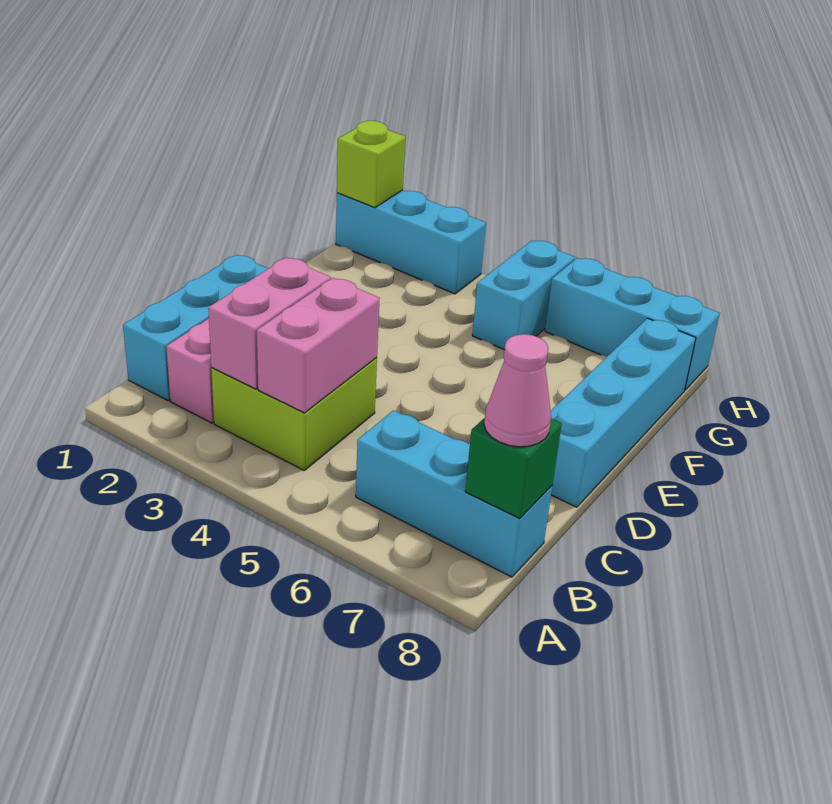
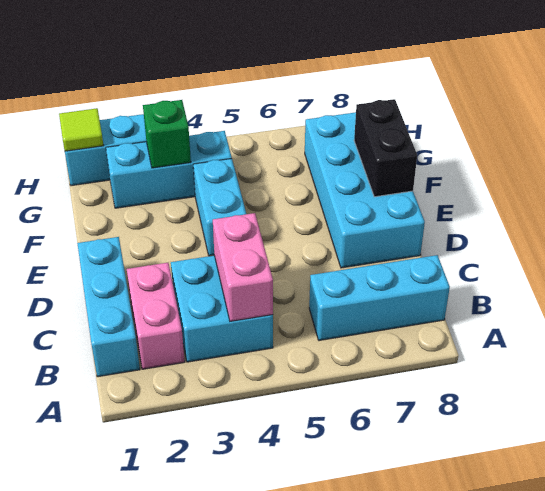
lime 2x2 brick [211,358,377,470] -> cyan 2x2 brick [171,256,273,362]
pink 1x2 brick [208,258,331,389] -> none
green 1x1 brick [465,418,562,519] -> green 1x1 brick moved to [143,100,191,168]
pink 1x1 cone [484,334,551,447] -> none
cyan 1x4 brick [551,318,696,507] -> cyan 2x4 brick [305,112,425,268]
none -> black 1x2 brick [354,99,417,197]
cyan 1x2 brick [472,240,575,350] -> cyan 1x2 brick moved to [193,159,246,256]
lime 1x1 brick [337,121,406,208] -> lime 1x1 tile [59,108,104,151]
cyan 1x3 brick [545,258,720,390] -> cyan 1x3 brick moved to [106,131,232,208]

